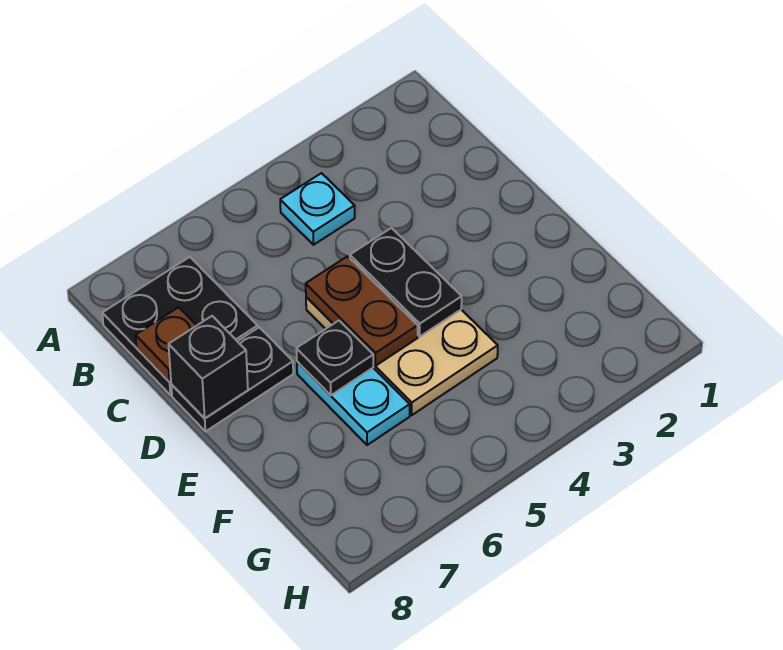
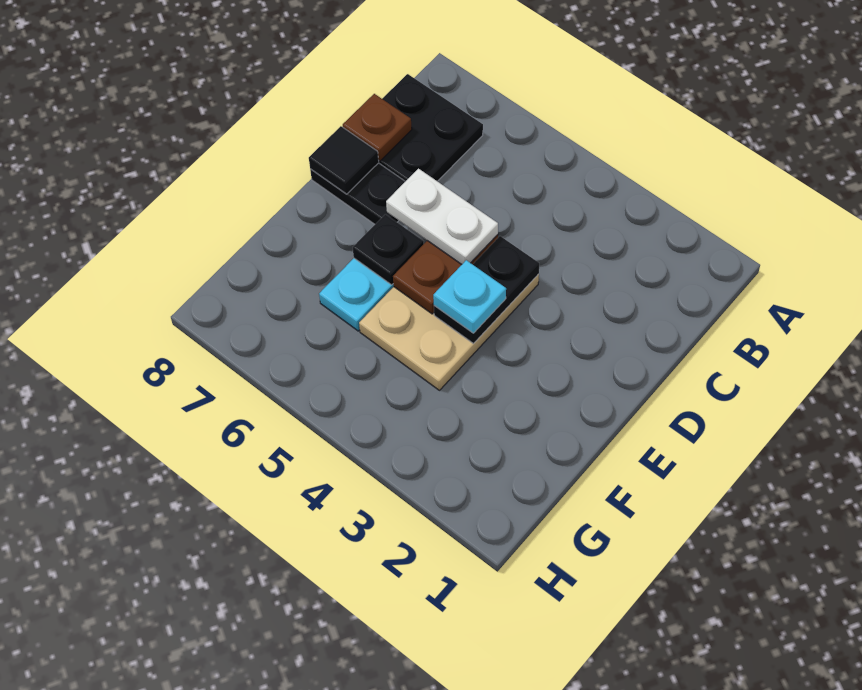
cyan 1x1 plate [280,173,355,245] -> cyan 1x1 plate moved to [433,260,506,333]
none -> white 1x2 plate [386,169,498,264]
black 1x1 brick [169,316,248,418] -> black 1x1 tile [309,126,379,194]

